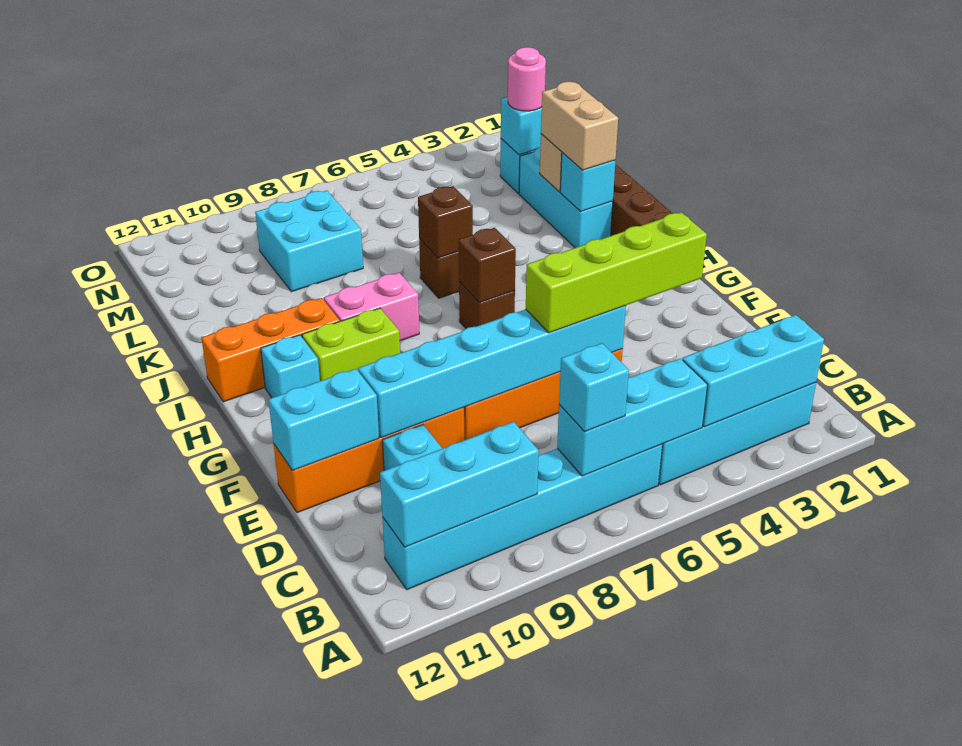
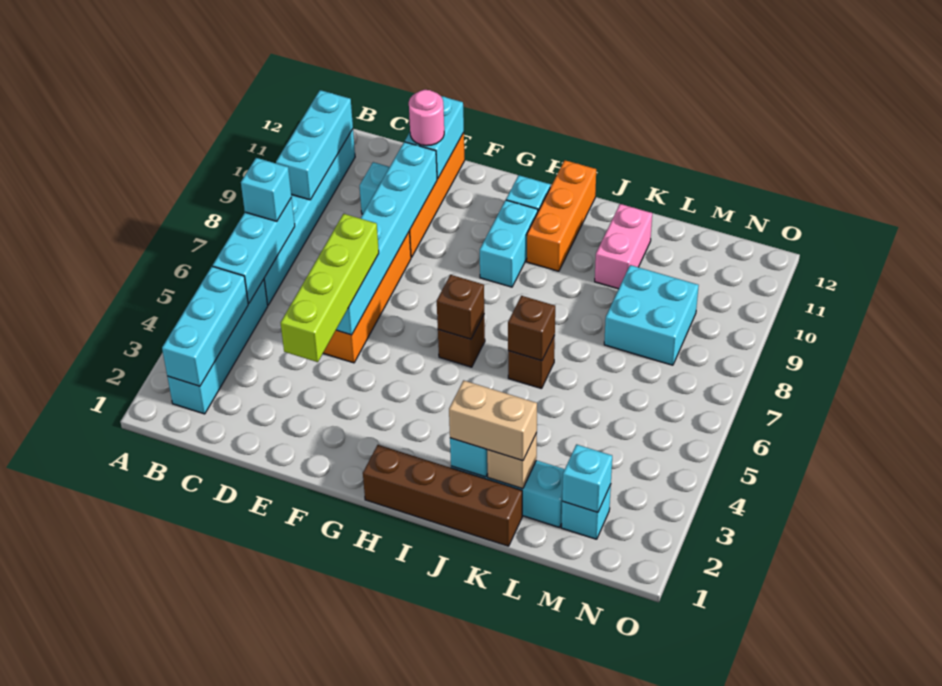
lime 1x2 brick [302,308,400,381] -> cyan 1x2 brick [480,200,538,287]
pink 1x2 brick [324,273,419,341] -> pink 1x2 brick moved to [595,204,652,289]
pink 1x1 round brick [508,47,546,111] -> pink 1x1 round brick moved to [409,90,444,146]

